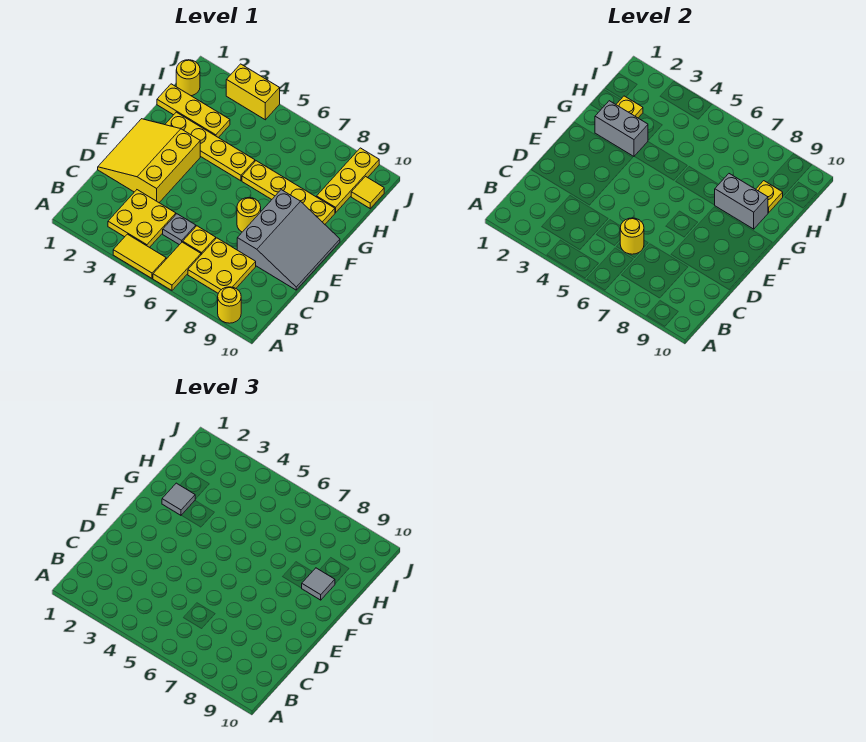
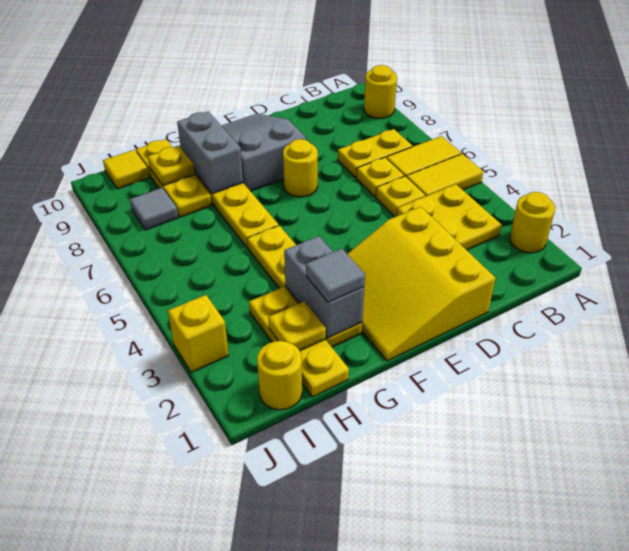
yellow 1x2 tile [113,234,166,278] -> yellow 1x2 tile turned to [407,154,483,196]
yellow 2x2 plate [188,238,256,293] -> yellow 1x2 plate [338,129,413,178]
grey 1x1 plate [163,214,196,245] -> yellow 1x1 plate [376,176,425,217]
yellow 1x1 round brick [620,218,644,254] -> yellow 1x1 round brick moved to [510,192,555,253]
yellow 3x3 slope [98,119,200,203] -> yellow 3x3 slope turned to [347,207,495,361]
grey 3x3 slope [237,190,340,290] -> grey 2x3 slope [221,114,306,191]
grey 1x1 tile [302,568,335,600] -> grey 1x1 tile moved to [130,188,178,230]
yellow 1x3 plate [317,148,379,213] -> yellow 1x3 plate turned to [136,139,212,217]
yellow 1x2 brick [226,64,280,120] -> yellow 1x1 brick [168,295,229,372]

